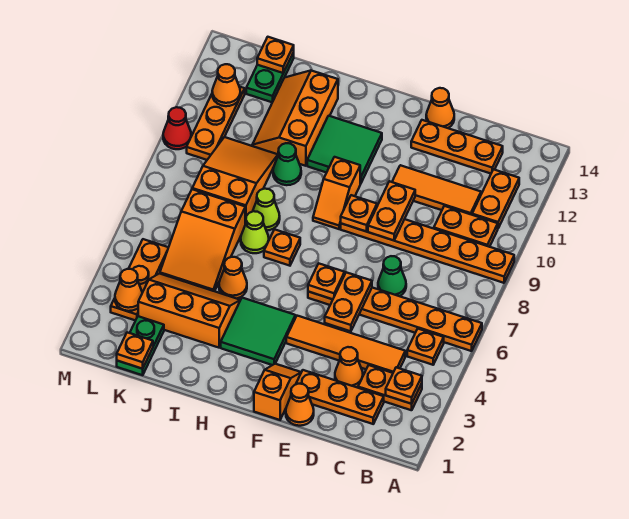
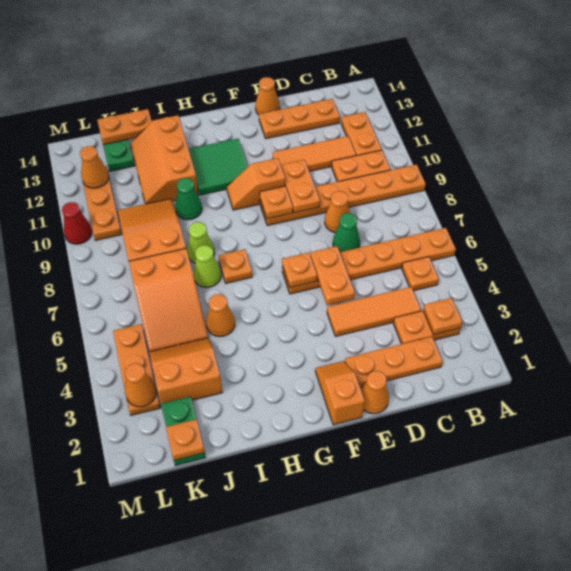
orange 1x4 tile [286,316,405,373] -> orange 1x3 tile [327,287,421,337]
orange 1x1 cone [335,347,363,387] -> orange 1x1 cone moved to [325,191,350,233]
green 2x2 tile [221,298,295,365] -> none
orange 1x2 slope [313,157,360,229] -> orange 1x2 slope turned to [227,158,285,210]
orange 2x3 slope [138,273,240,348] -> orange 2x2 slope [150,338,223,404]
orange 1x1 plate [257,37,294,73] -> orange 1x2 plate [97,109,152,145]

